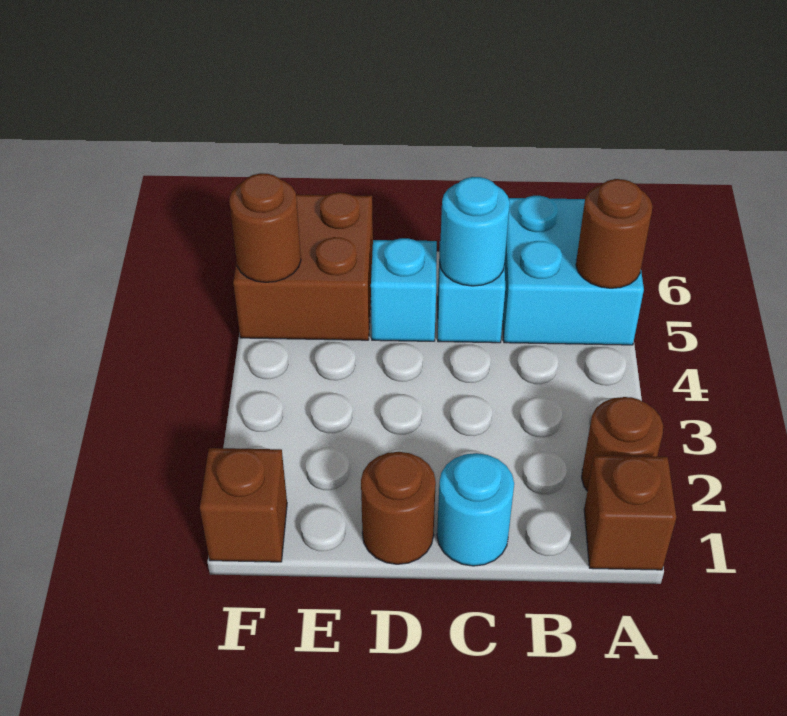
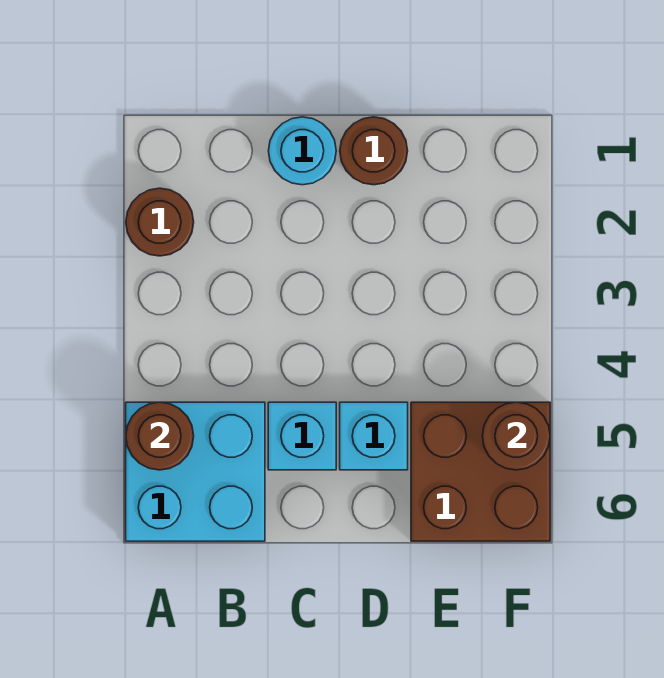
brown 1x1 brick [584,455,676,570] -> none
cyan 1x1 round brick [440,177,510,286] -> none
brown 1x1 brick [200,448,287,562] -> none

